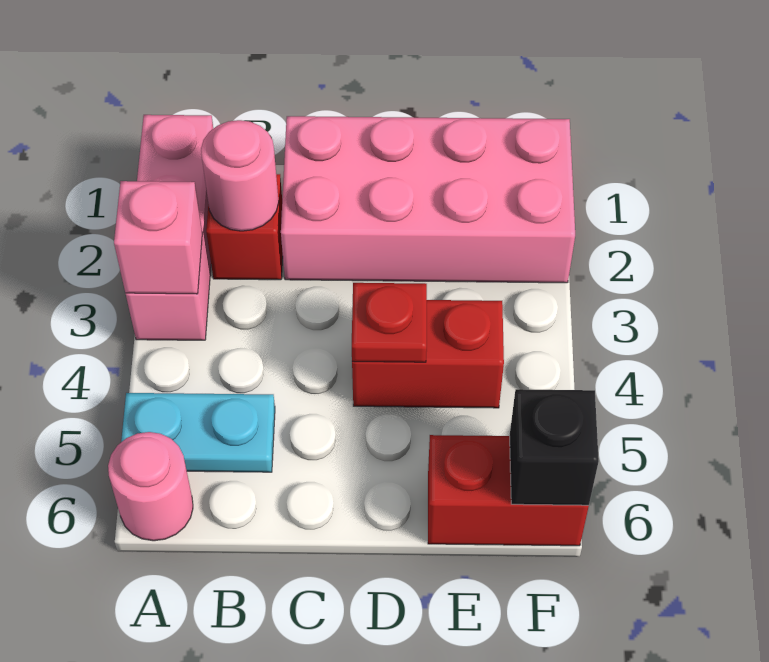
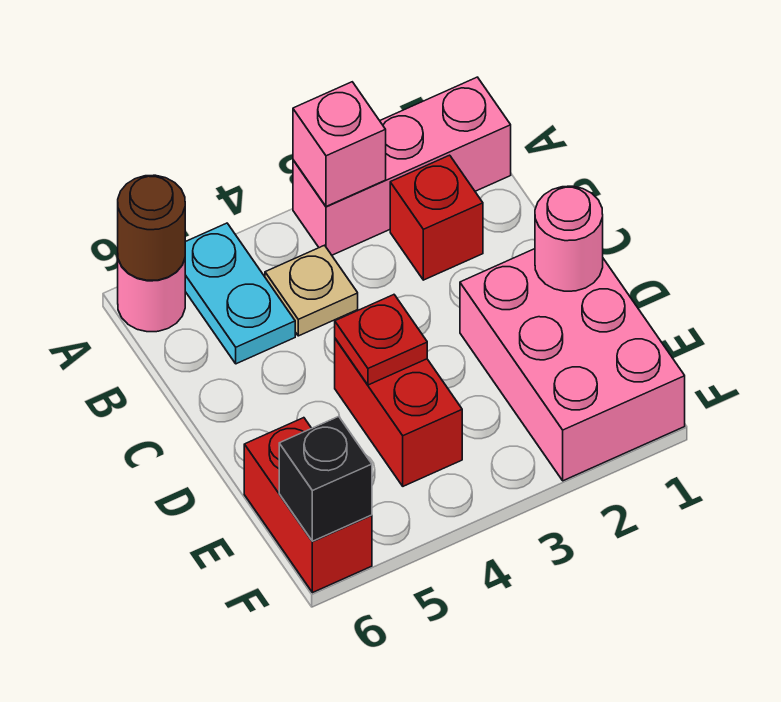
none -> brown 1x1 round brick [118,175,185,280]
pink 1x1 round brick [201,120,279,231] -> pink 1x1 round brick moved to [535,186,603,291]
none -> tan 1x1 plate [265,245,358,336]
pink 2x4 brick [281,116,575,283] -> pink 2x3 brick [460,249,685,481]

